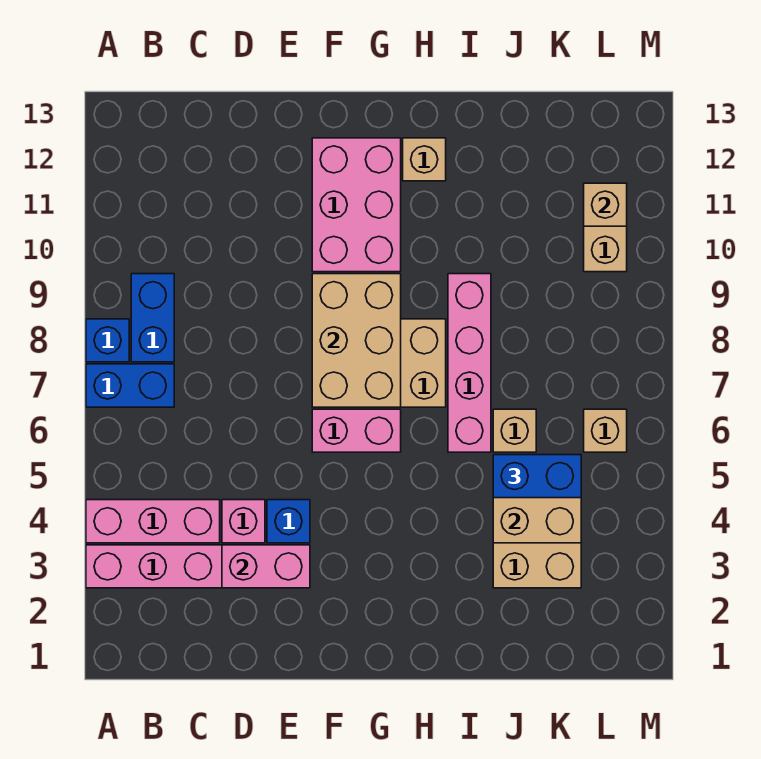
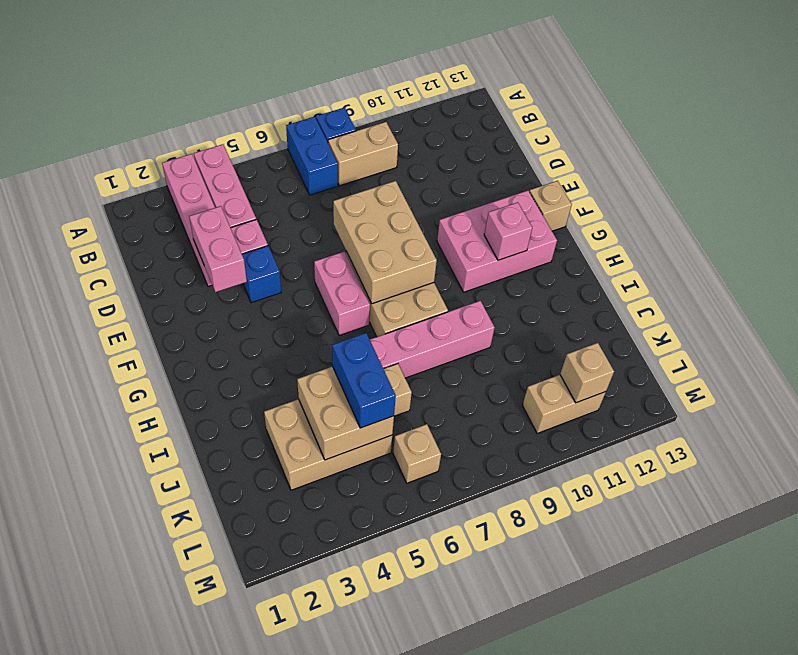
blue 1x2 brick [131,274,174,362] -> tan 1x2 brick [328,122,398,186]
tan 2x3 brick [312,274,401,407] -> tan 2x3 brick turned to [333,181,437,304]
none -> pink 1x1 brick [484,202,532,260]
tan 1x1 brick [403,138,446,181] -> tan 1x1 brick moved to [529,181,572,231]

